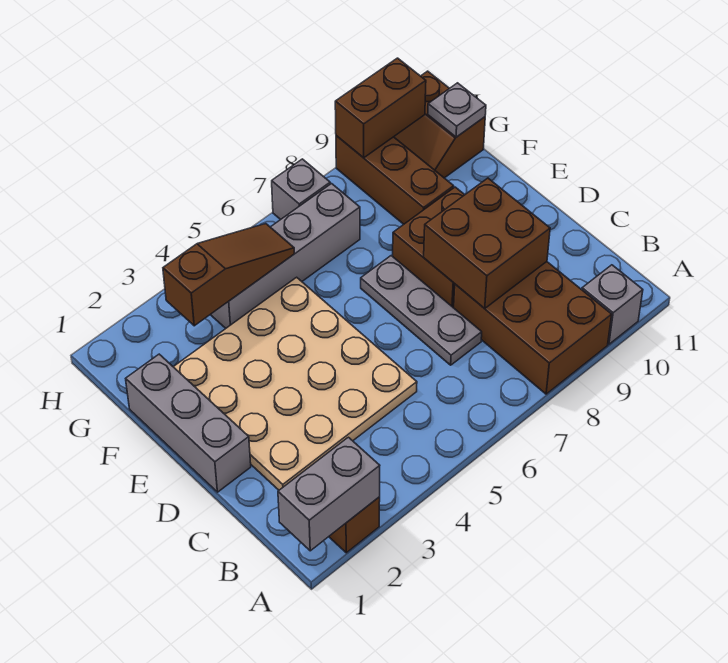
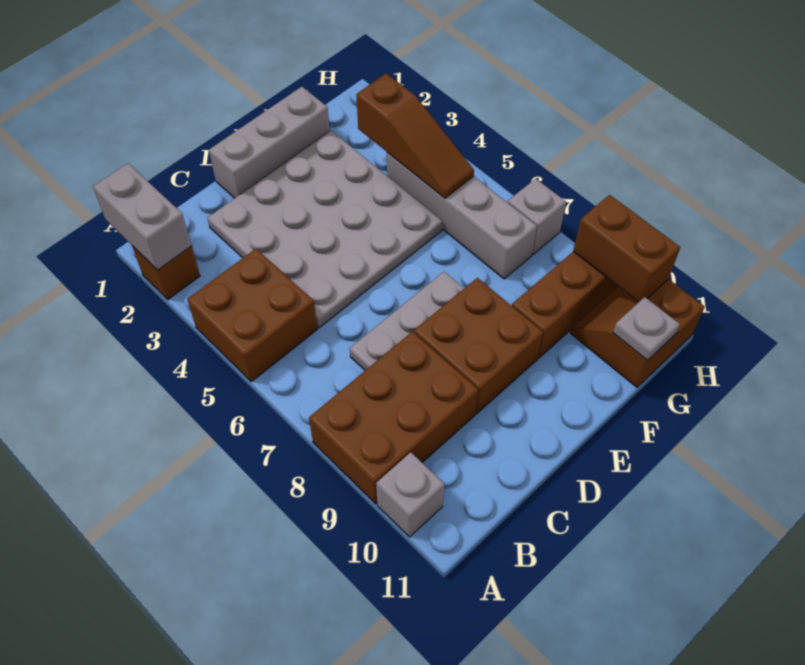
tan 4x4 plate [174,277,417,490] -> grey 4x4 plate [207,130,442,328]
brown 2x2 brick [424,178,550,309] -> brown 2x2 brick moved to [187,249,317,382]

